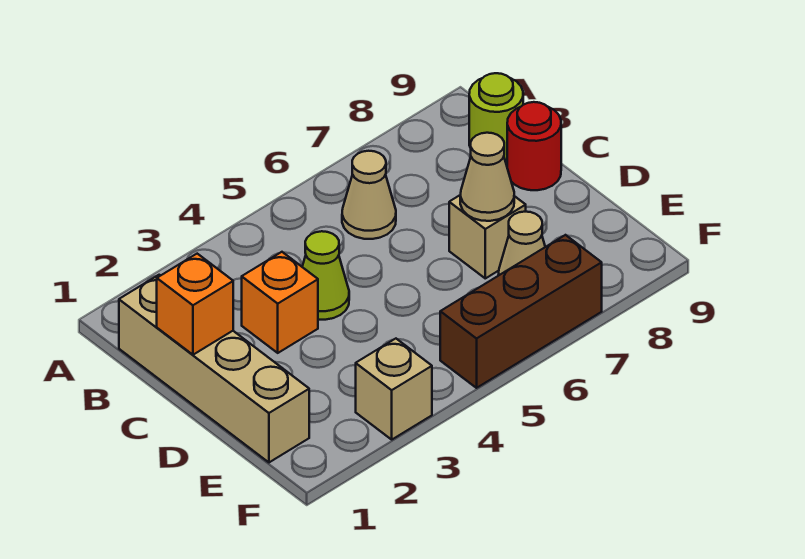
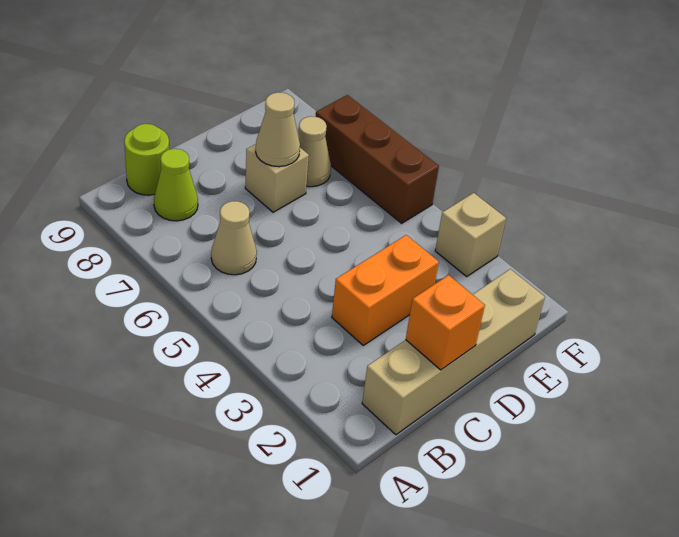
orange 1x1 brick [242,252,318,353] -> orange 1x2 brick [332,235,439,345]
lime 1x1 cone [302,231,349,320] -> lime 1x1 cone moved to [154,149,198,221]
red 1x1 round brick [507,102,561,190] -> none

